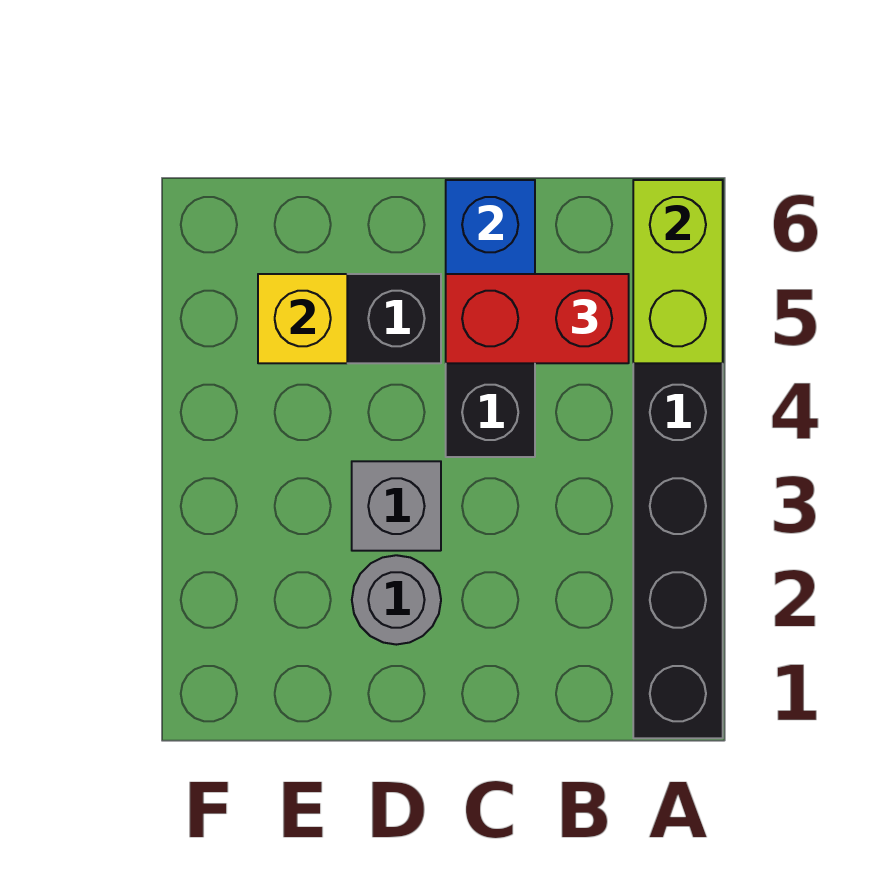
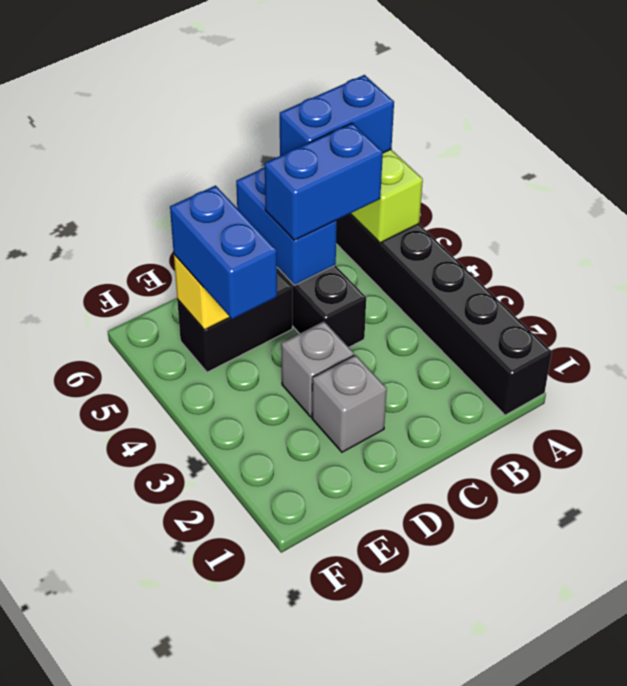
none -> blue 1x2 brick [280,75,394,156]
red 1x2 brick [446,274,629,363] -> blue 1x2 brick [265,123,383,240]
grey 1x1 round brick [352,555,441,645] -> grey 1x1 brick [312,355,387,452]
none -> blue 1x2 brick [170,186,277,319]

